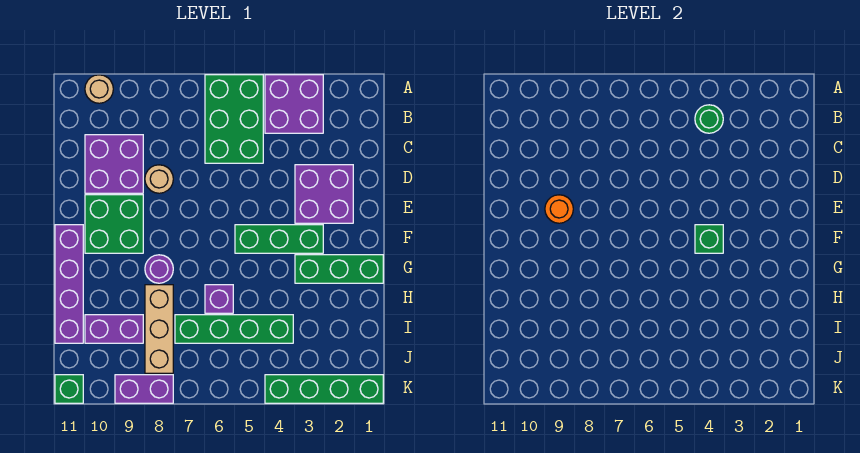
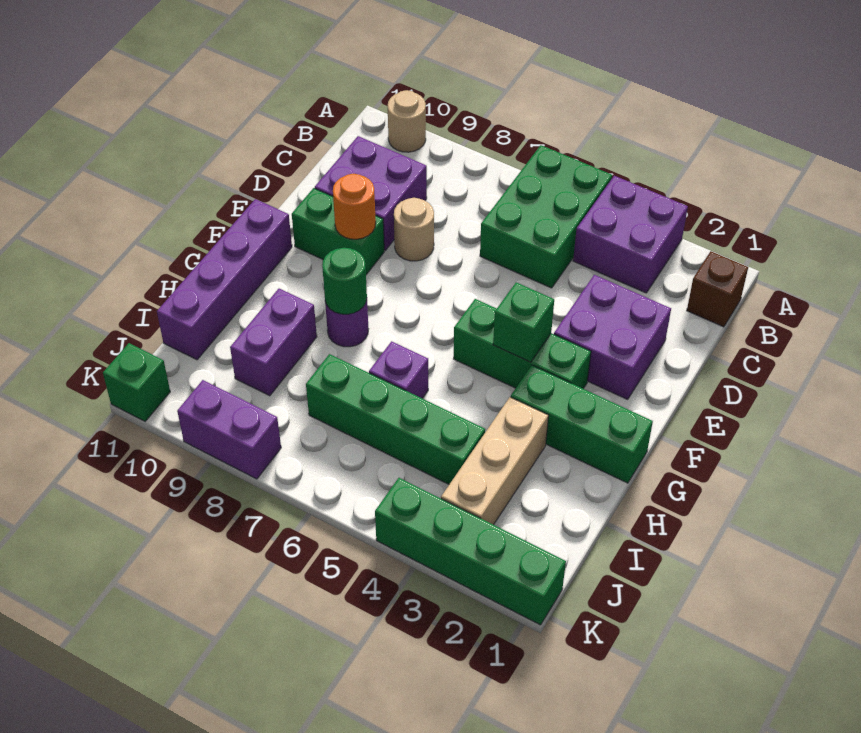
none -> brown 1x1 brick [687,251,748,327]
green 1x1 round brick [695,105,723,133] -> green 1x1 round brick moved to [322,248,367,314]
green 2x2 brick [85,195,143,253] -> green 1x2 brick [292,188,384,275]
tan 1x3 brick [145,285,173,373] -> tan 1x3 brick moved to [441,397,549,525]
purple 1x2 brick [85,315,143,343] -> purple 1x2 brick turned to [230,289,317,396]

